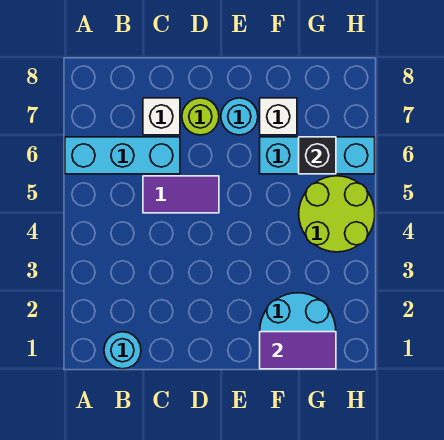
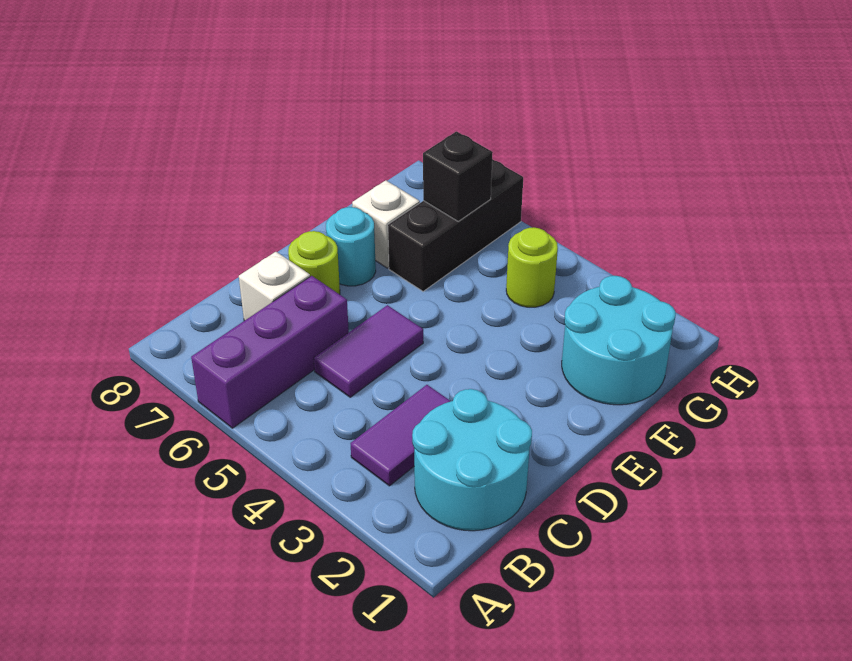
cyan 1x3 brick [65,137,180,174] -> purple 1x3 brick [191,276,349,428]
cyan 1x1 round brick [104,332,141,369] -> cyan 2x2 round brick [412,389,532,531]
purple 1x2 tile [260,332,336,369] -> purple 1x2 tile moved to [350,385,451,486]
cyan 1x3 brick [260,137,375,174] -> black 1x3 brick [388,159,523,291]
lime 2x2 round brick [299,176,375,252] -> lime 1x1 round brick [506,227,558,307]

